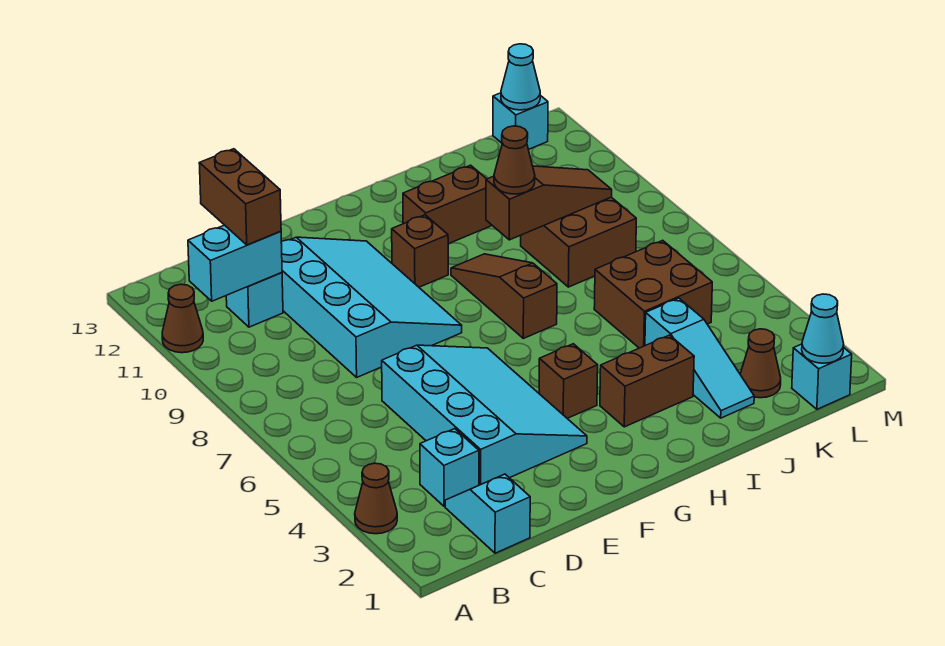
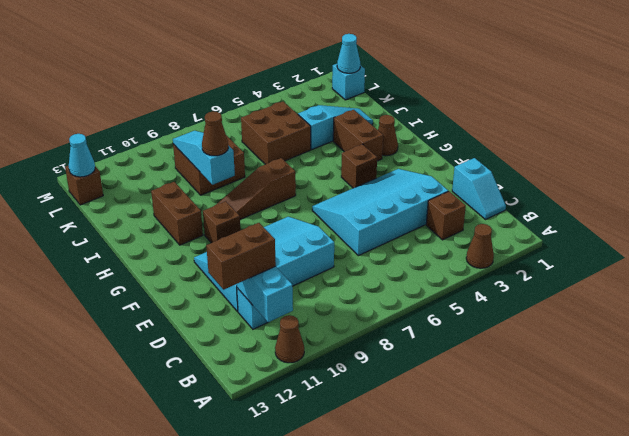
cyan 1x2 slope [445,474,530,553] -> cyan 1x2 slope turned to [452,158,506,219]
cyan 1x1 brick [420,429,479,506] -> brown 1x1 brick [426,191,466,240]
brown 1x3 slope [486,166,612,240] -> cyan 1x3 slope [173,131,235,185]
brown 1x1 cone [740,329,781,398] -> brown 1x1 cone moved to [378,115,398,156]
cyan 1x1 brick [493,93,548,150] -> brown 1x1 brick [65,165,103,205]

